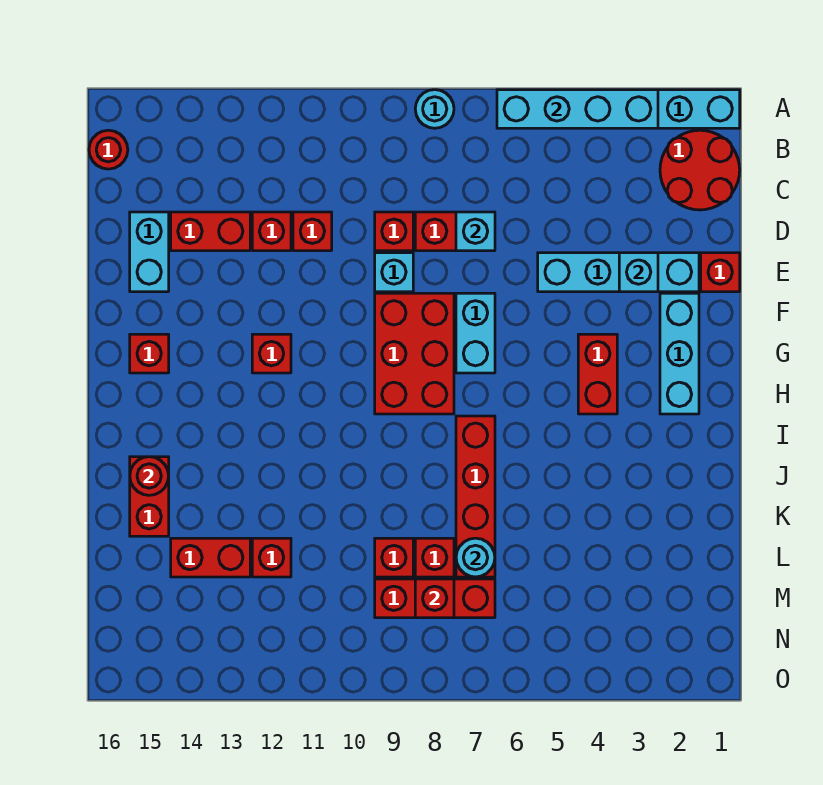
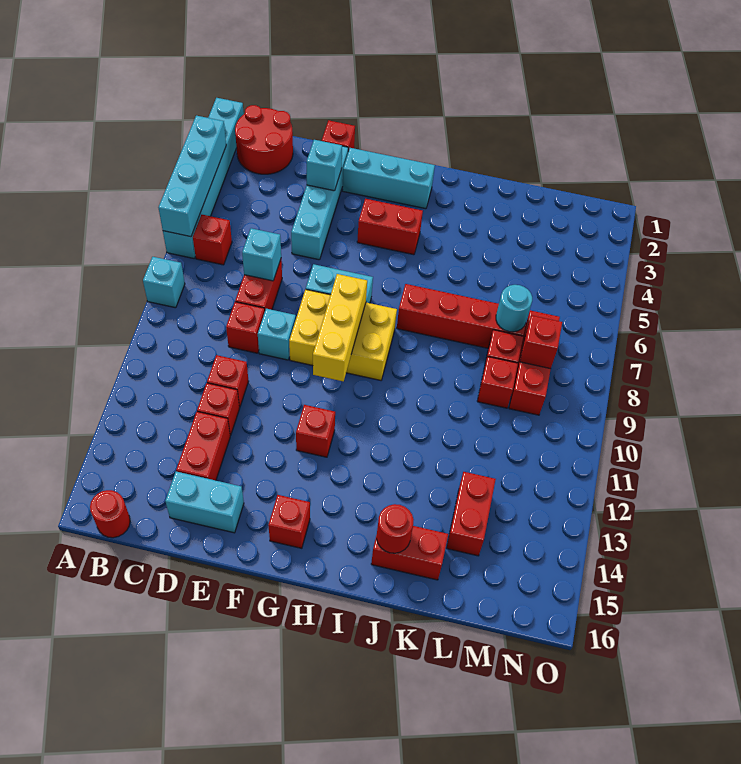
cyan 1x1 round brick [415,90,454,128] -> cyan 1x1 brick [143,257,185,308]
red 2x3 brick [375,293,454,414] -> yellow 2x3 brick [289,289,397,380]
none -> yellow 1x3 brick [313,274,367,381]
red 1x1 brick [252,538,291,577] -> red 1x1 brick moved to [193,215,232,265]

